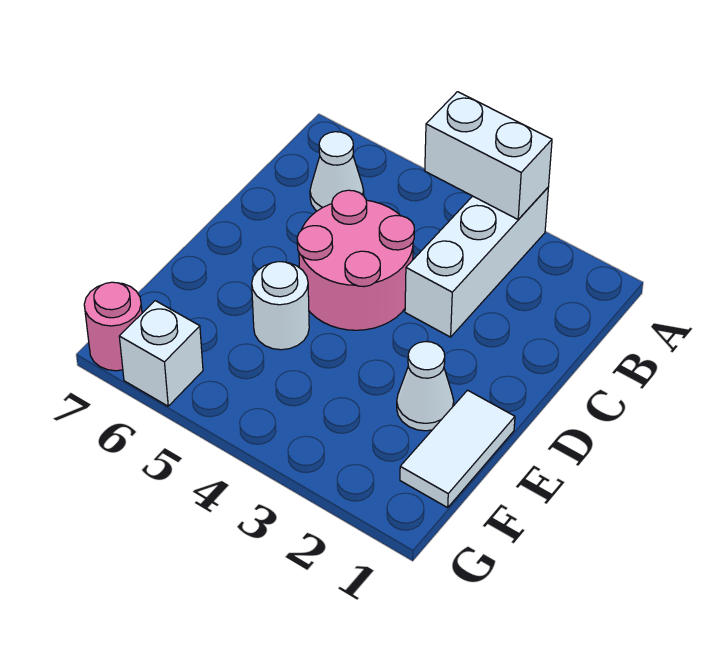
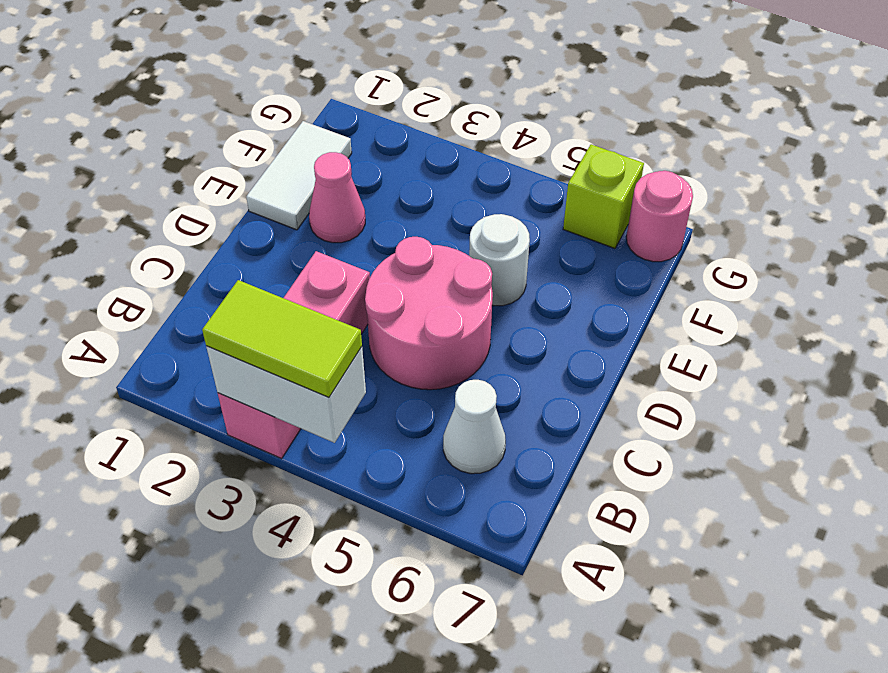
white 1x3 brick [405,188,548,337] -> pink 1x3 brick [218,251,370,458]
none -> lime 1x2 tile [202,280,362,398]
white 1x1 cone [397,342,454,431] -> pink 1x1 cone [309,152,365,243]
white 1x1 brick [119,301,203,406] -> lime 1x1 brick [563,144,644,249]

